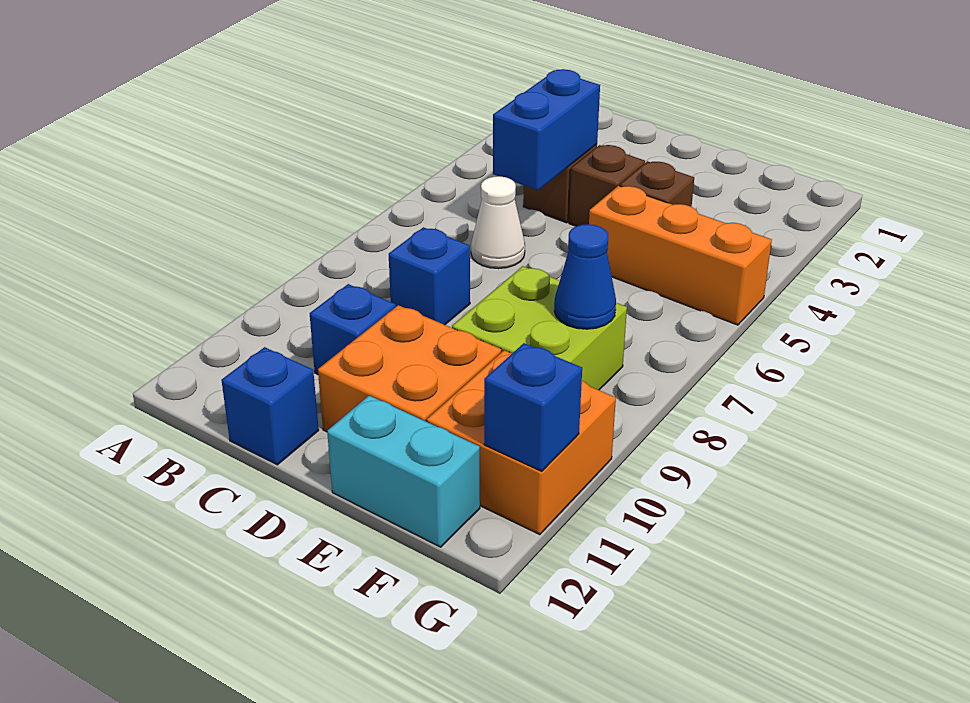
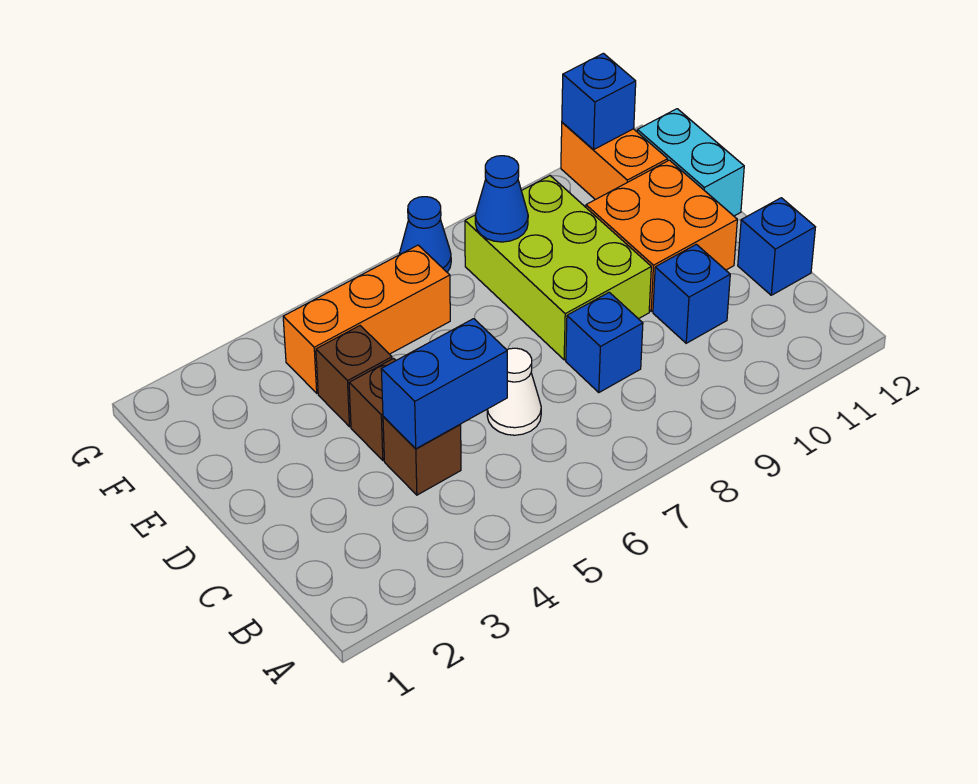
orange 1x3 brick [589,186,772,325] -> orange 1x3 brick turned to [283,245,450,393]
lime 2x2 brick [452,266,627,390] -> lime 2x3 brick [465,176,651,360]
orange 2x2 brick [427,350,616,535] -> orange 1x2 brick [561,122,668,200]
none -> blue 1x1 cone [399,197,451,272]

